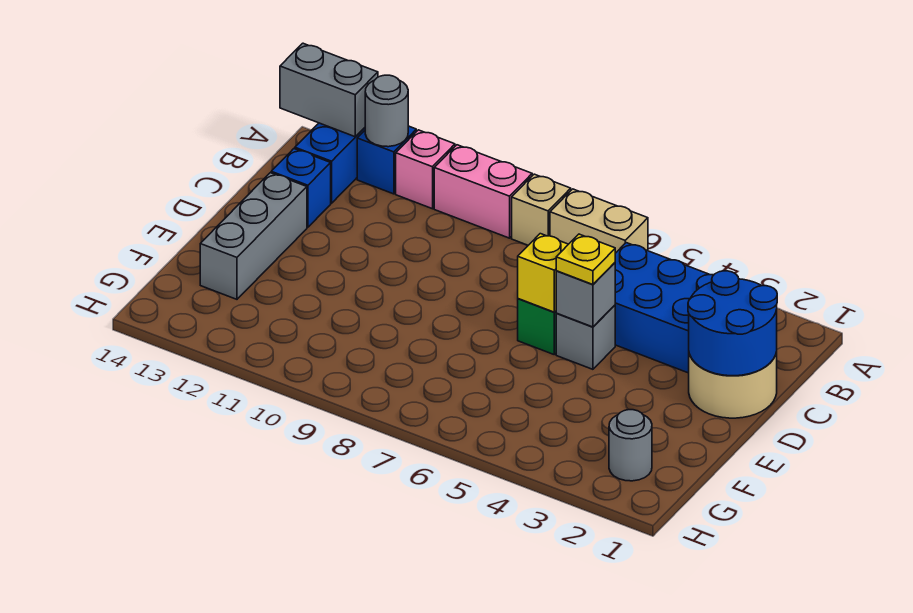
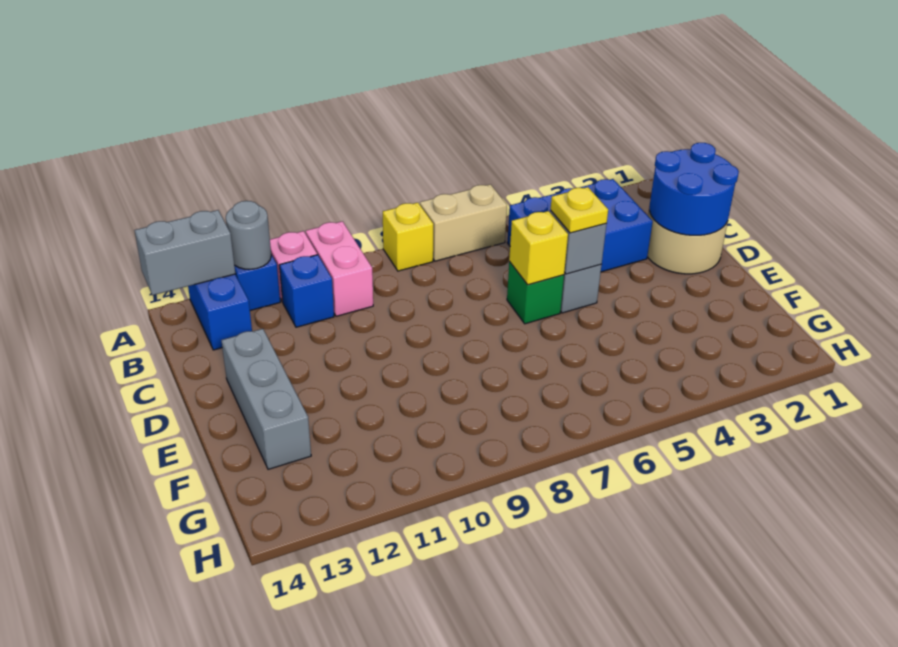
tan 1x1 brick [512,174,571,245] -> yellow 1x1 brick [383,203,433,271]
pink 1x2 brick [434,145,532,238] -> pink 1x2 brick turned to [306,221,373,316]
blue 1x1 brick [271,149,331,227] -> blue 1x1 brick moved to [279,255,334,327]
grey 1x1 round brick [609,410,652,481] -> none

